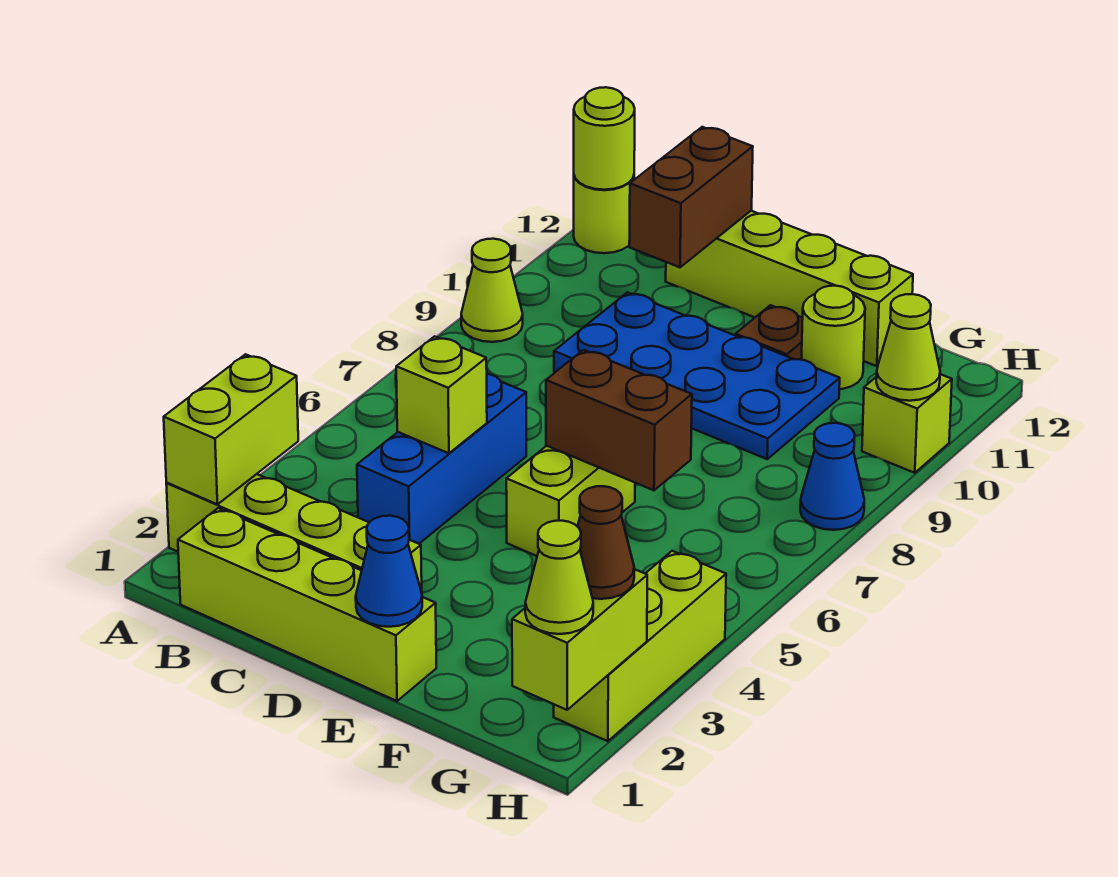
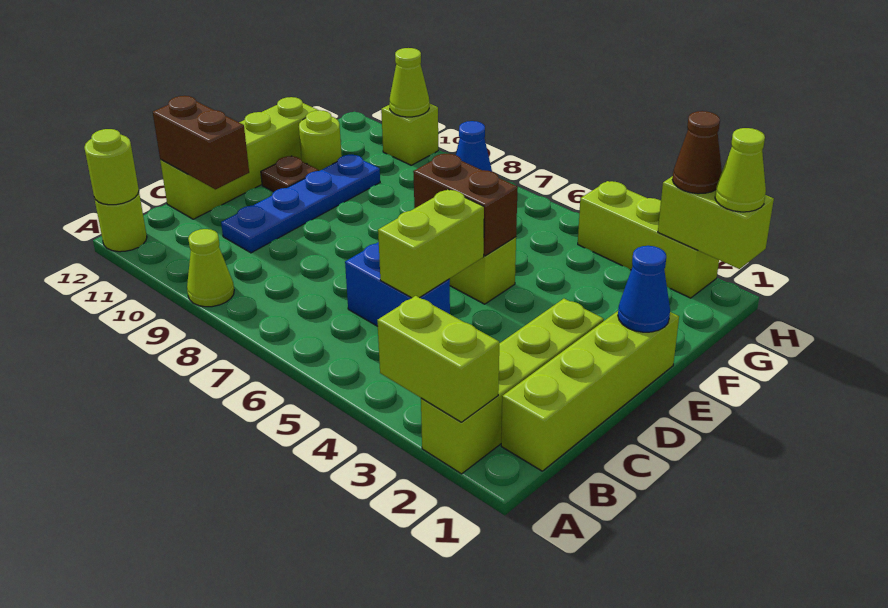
blue 1x3 brick [357,374,526,544] -> blue 1x2 brick [345,242,450,326]
lime 1x1 brick [396,336,487,453] -> lime 1x2 brick [378,189,484,298]
blue 2x4 plate [554,292,840,459] -> blue 1x4 plate [221,155,380,253]
brown 1x2 brick [546,350,692,490] -> brown 1x2 brick turned to [413,154,518,256]

